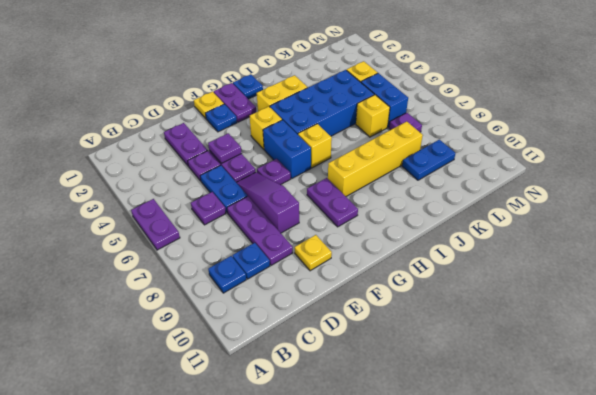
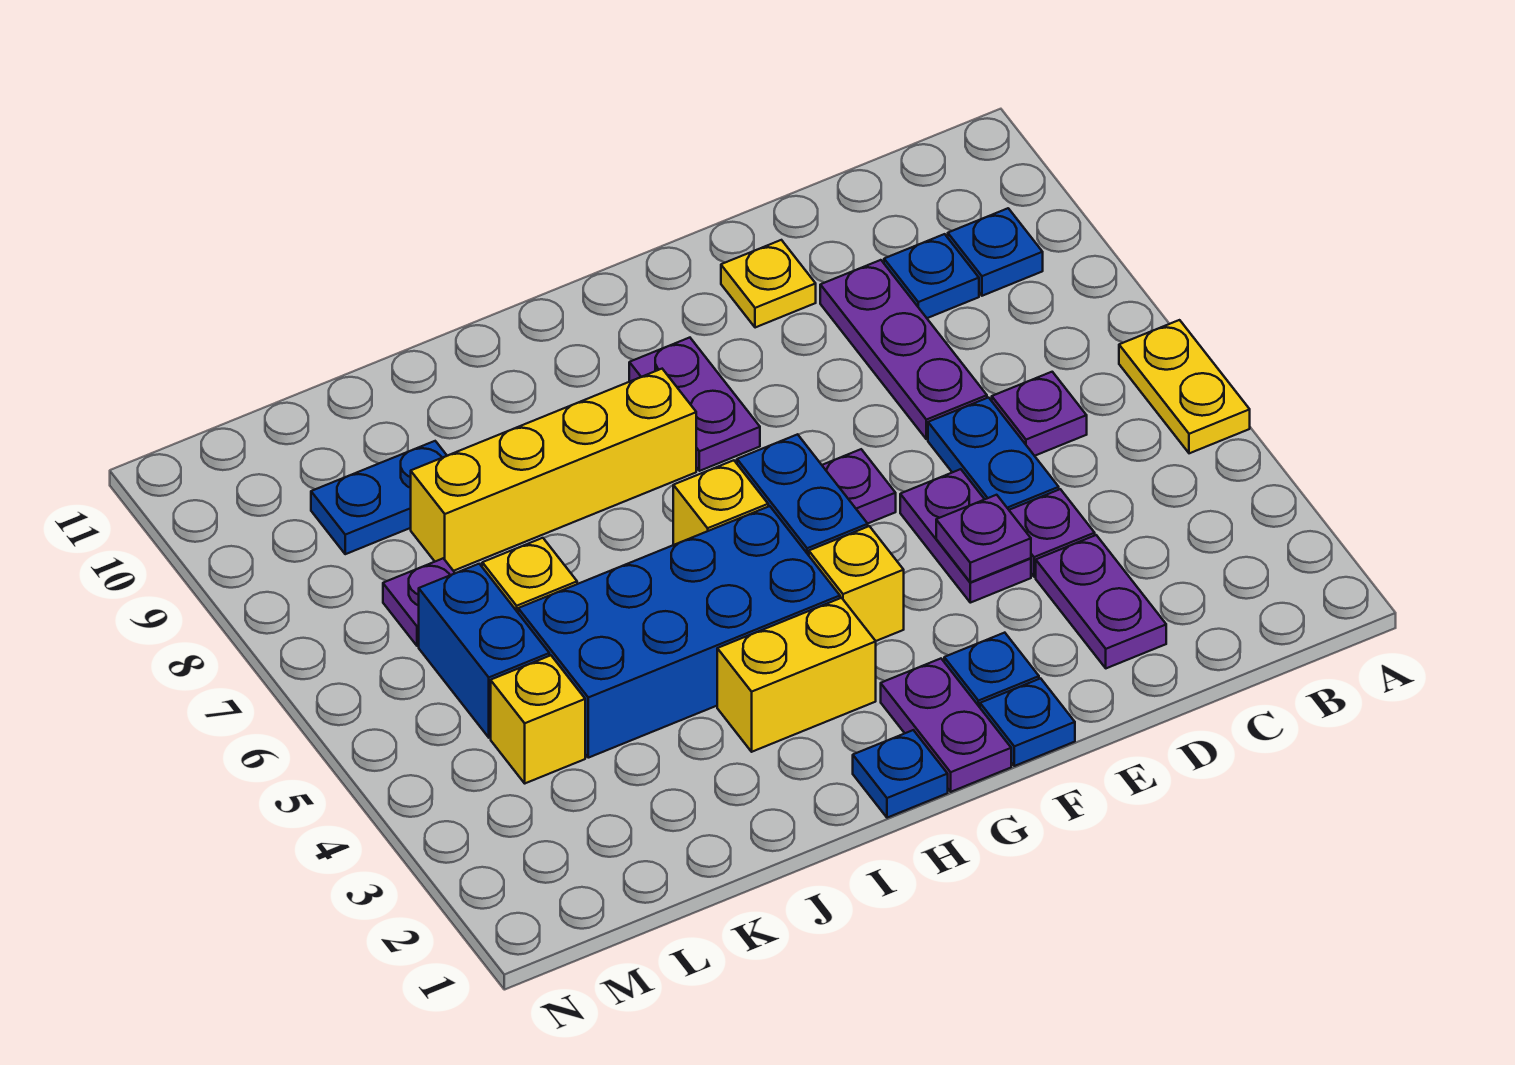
purple 1x2 plate [131,199,180,250] -> yellow 1x2 plate [1119,320,1250,453]
purple 1x3 slope [236,172,299,233] -> none
yellow 1x1 plate [194,92,224,119] -> blue 1x1 plate [980,678,1075,766]

